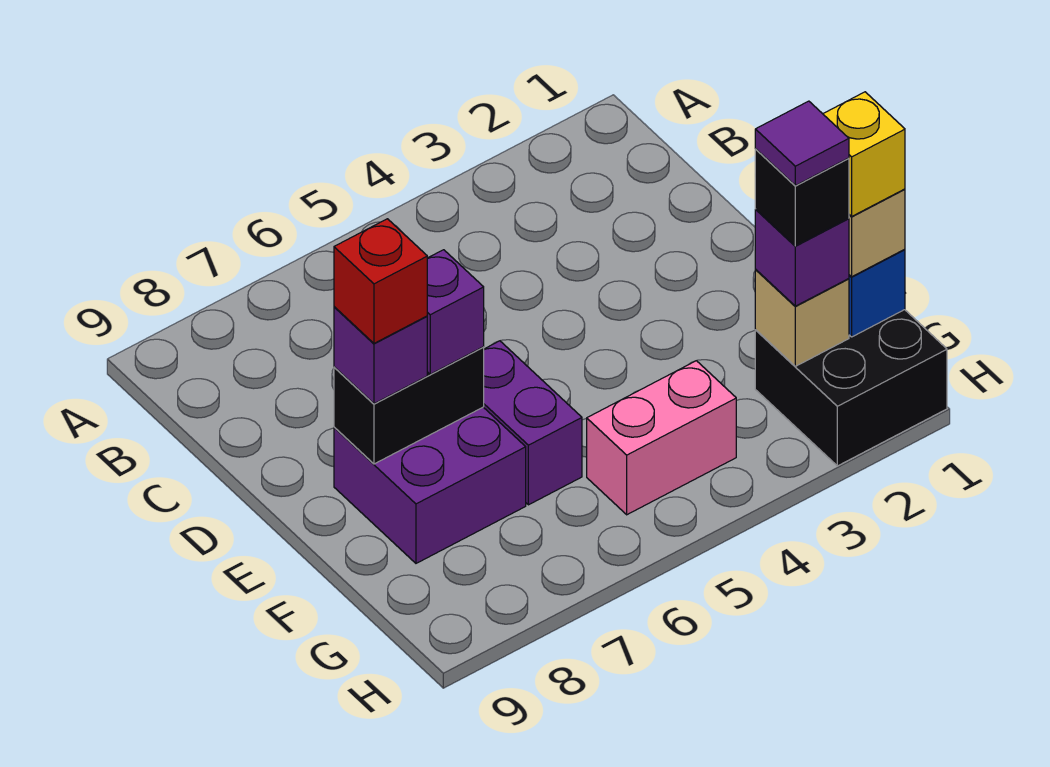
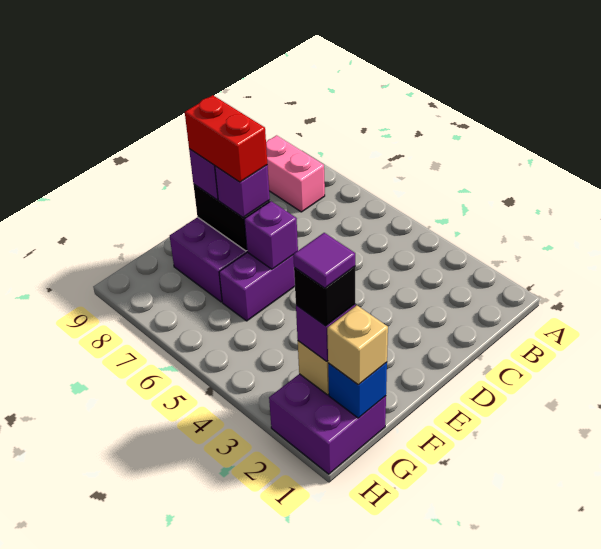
none -> purple 1x1 brick [244,201,298,269]
red 1x1 brick [334,219,427,343] -> red 1x2 brick [185,95,267,182]
black 2x2 brick [755,310,947,466] -> purple 2x2 brick [269,374,386,474]
yellow 1x1 brick [823,92,905,216] -> none
pink 1x2 brick [587,361,736,515] -> pink 1x2 brick moved to [266,135,325,212]

